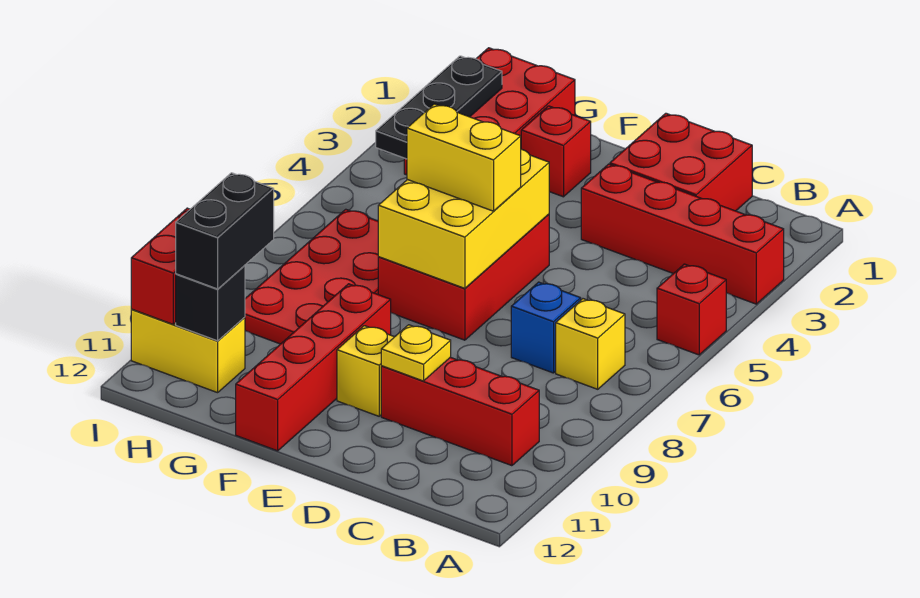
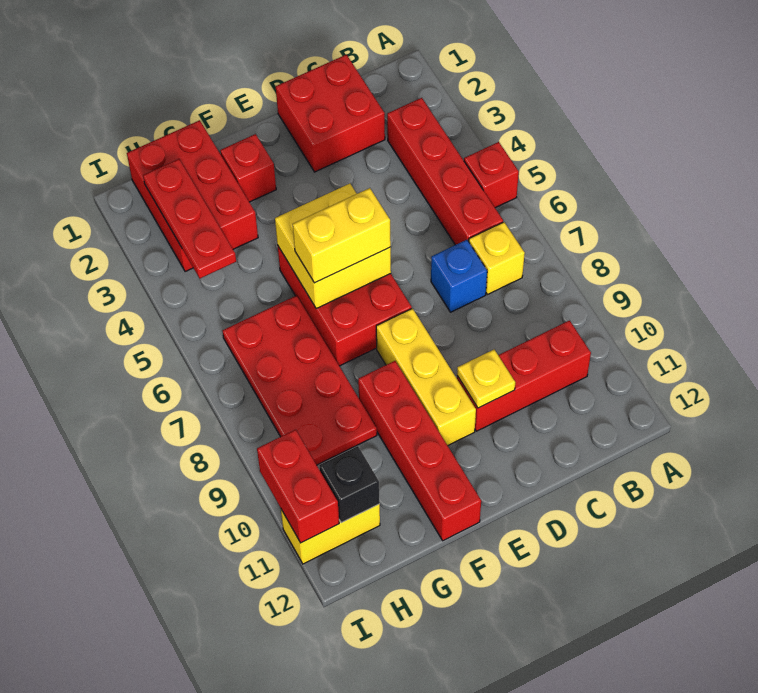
red 1x4 brick [581,164,784,304] -> red 1x4 brick turned to [387,98,503,245]
yellow 2x3 brick [378,149,549,288] -> yellow 2x2 brick [275,183,391,309]
yellow 1x1 brick [337,326,394,416] -> yellow 1x3 brick [376,309,476,446]
black 1x3 plate [376,56,502,159] -> red 1x3 plate [143,159,236,278]
black 1x2 brick [176,173,274,289] -> none

